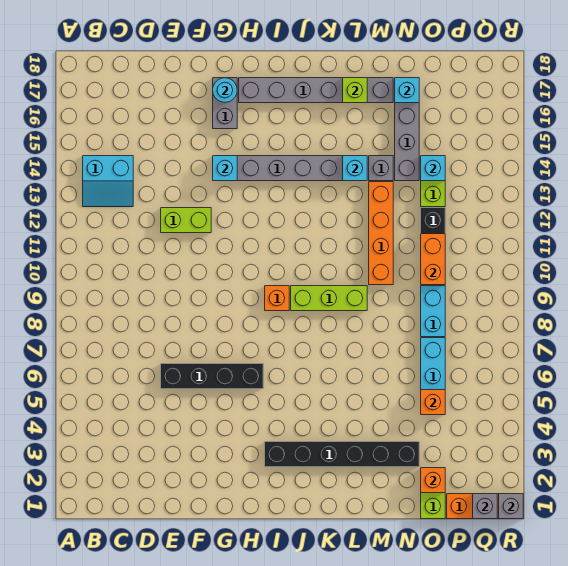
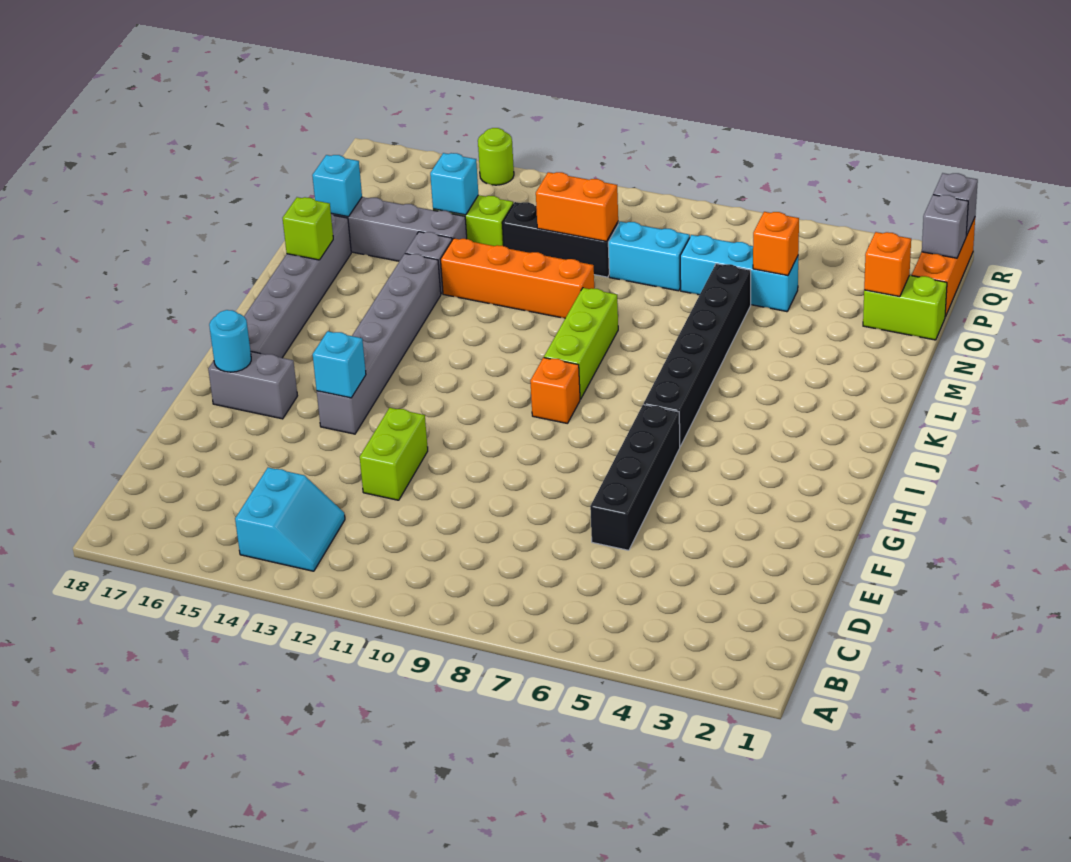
black 1x6 brick [265,442,419,467] -> black 1x6 brick moved to [644,264,751,446]
cyan 1x1 brick [343,156,367,181] -> none
none -> lime 1x1 round brick [478,128,514,185]

